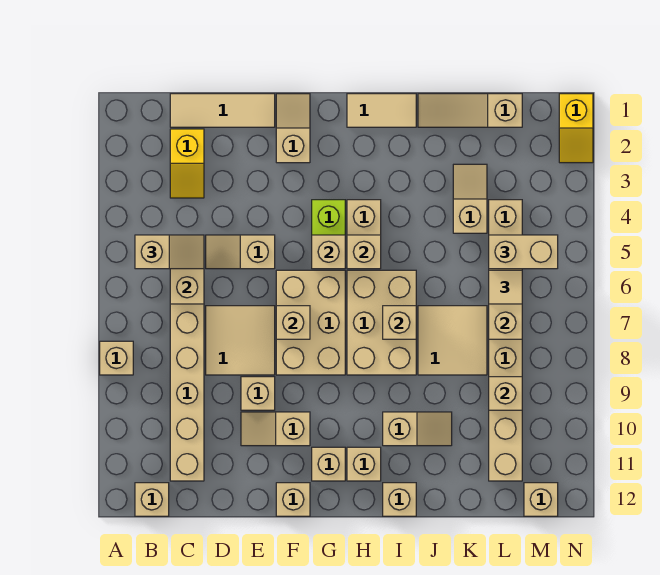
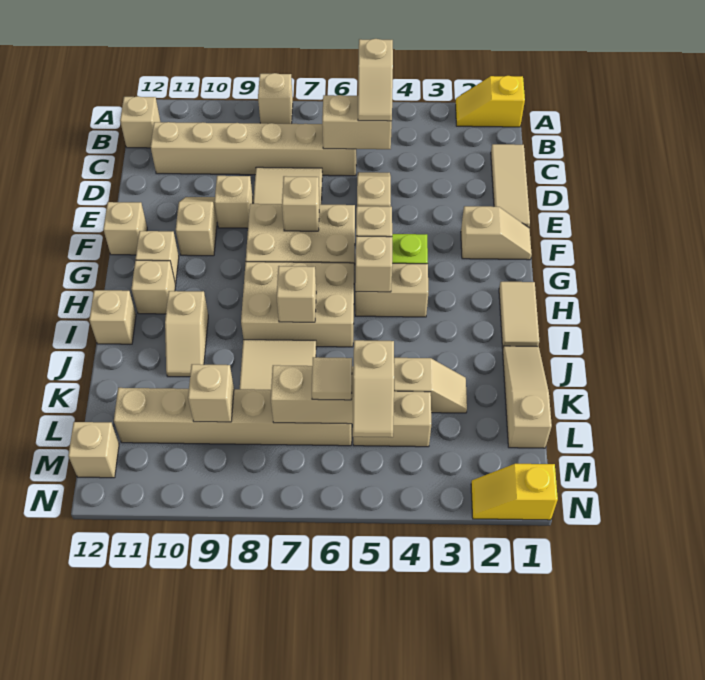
yellow 1x2 slope [170,129,204,198] -> yellow 1x2 slope moved to [456,76,525,127]
tan 1x2 brick [489,235,558,269] -> tan 1x2 slope [353,340,394,437]

